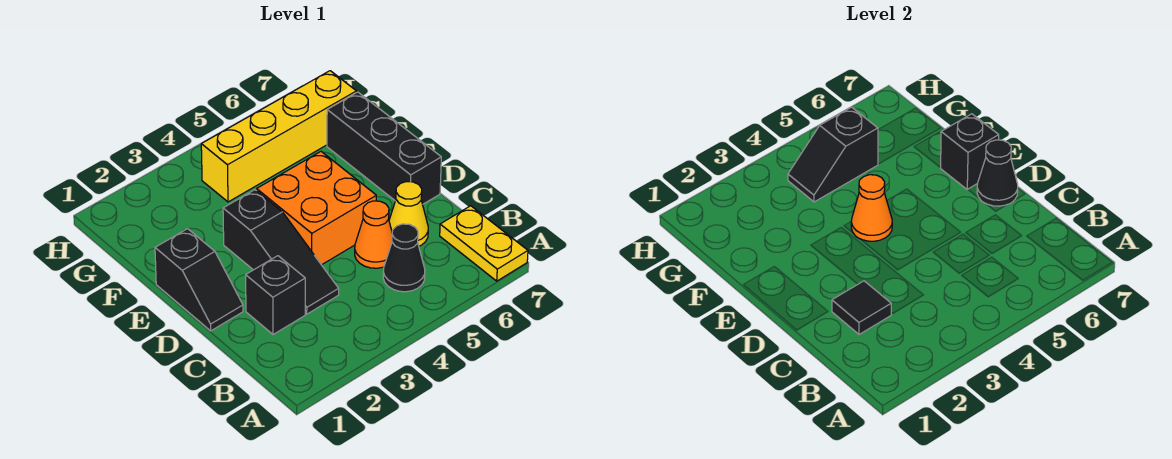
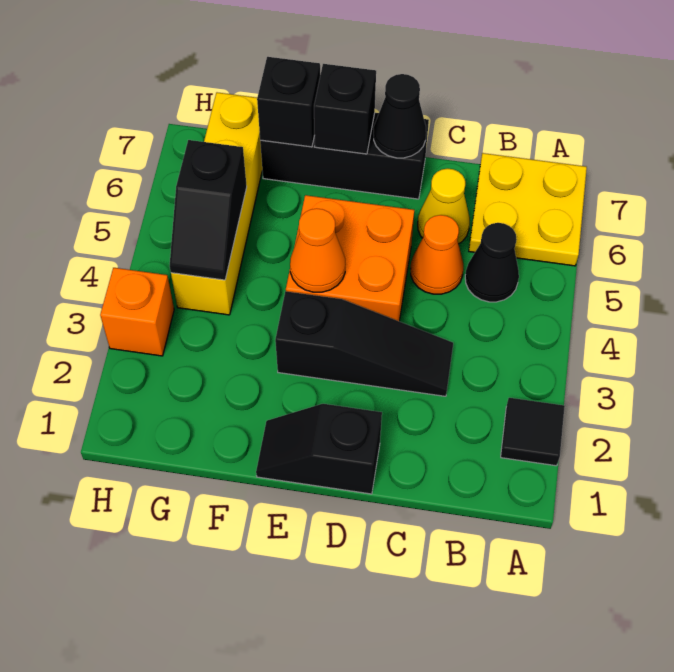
yellow 1x2 plate [440,206,528,281] -> yellow 2x2 plate [469,153,587,266]
black 1x1 brick [246,256,305,335] -> black 1x1 brick moved to [257,57,320,147]
black 1x1 tile [832,281,891,335] -> black 1x1 tile moved to [501,398,565,466]
black 1x2 slope [155,229,243,331] -> black 1x2 slope turned to [256,404,382,494]
none -> orange 1x1 brick [100,268,174,356]

